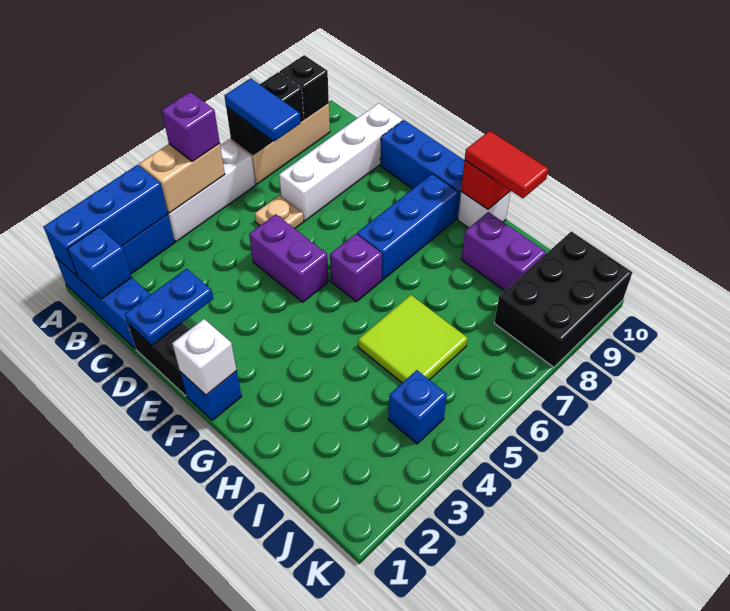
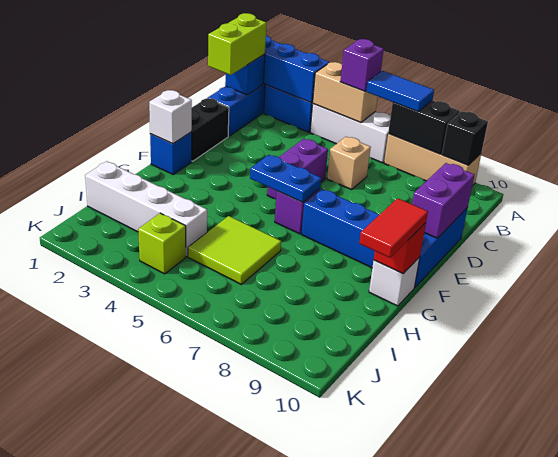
blue 1x2 tile [225,78,301,141] -> blue 1x2 tile turned to [366,71,434,112]
none -> lime 1x2 brick [208,13,266,75]
tan 1x1 plate [255,195,304,229] -> tan 1x1 brick [327,137,371,190]
white 1x4 brick [279,103,403,221] -> white 1x4 brick moved to [85,161,207,257]
blue 1x2 plate [125,269,213,345] -> blue 1x2 plate moved to [250,155,321,202]
purple 1x2 brick [461,212,546,291] -> purple 1x2 brick moved to [412,163,474,238]
blue 1x1 brick [388,370,447,444] -> lime 1x1 brick [138,213,186,274]
black 2x3 brick [494,231,632,367] -> none

